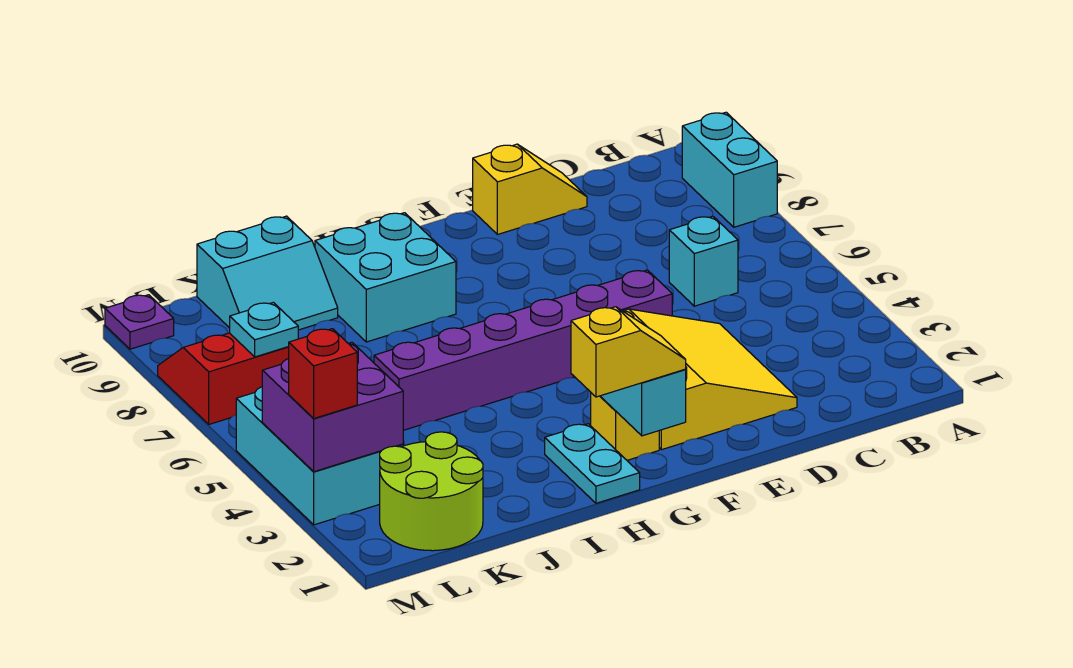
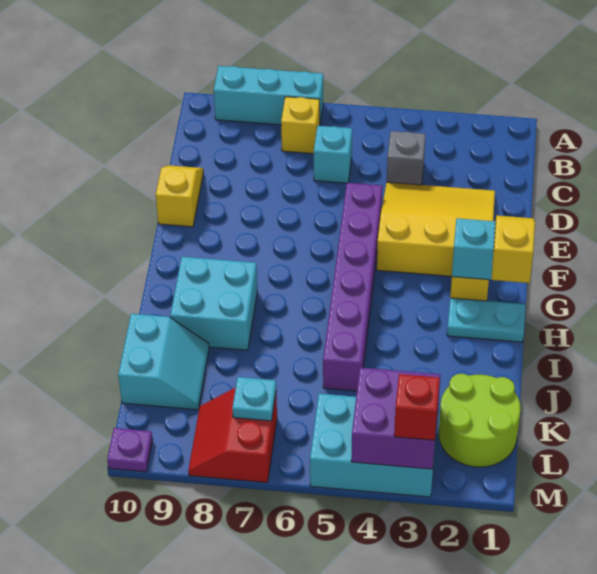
cyan 1x2 brick [682,112,777,227] -> cyan 1x3 brick [214,66,323,125]
none -> yellow 1x1 brick [281,97,320,154]
none -> grey 1x1 brick [387,131,425,185]

